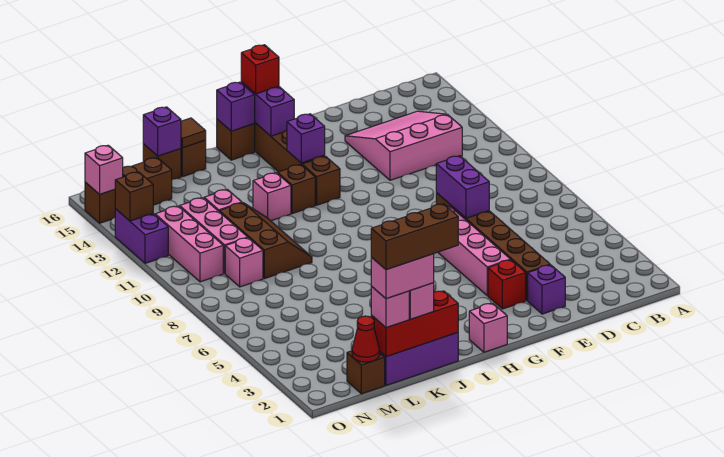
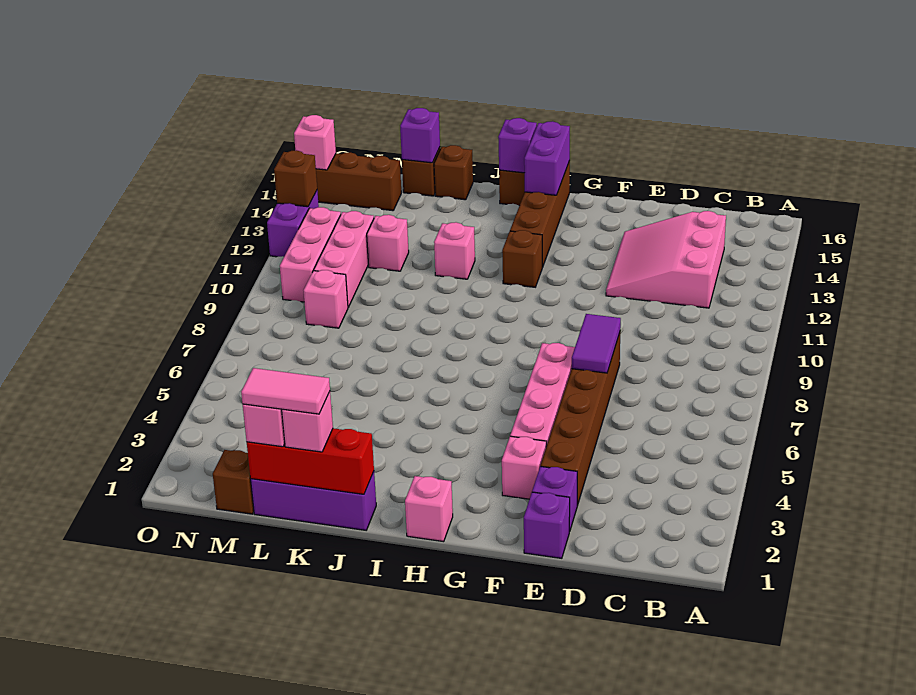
pink 3x3 slope [345,111,462,180] -> pink 3x3 slope turned to [606,211,726,308]
purple 1x2 brick [436,156,489,218] -> purple 1x2 tile [572,314,621,373]
red 1x1 brick [488,260,526,309] -> pink 1x1 brick [502,436,546,499]
purple 1x1 brick [287,114,325,163] -> purple 1x1 brick moved to [524,492,570,558]
red 1x1 brick [241,45,279,94] -> none
brown 1x1 brick [278,165,315,214] -> none
brown 1x3 brick [371,204,458,270] -> none
pink 1x2 brick [371,254,434,299] -> pink 1x2 tile [241,368,330,414]
brown 2x3 slope [219,203,312,279] -> none
brown 1x1 tile [181,118,206,148] -> none
red 1x1 cone [352,316,380,362] -> none

